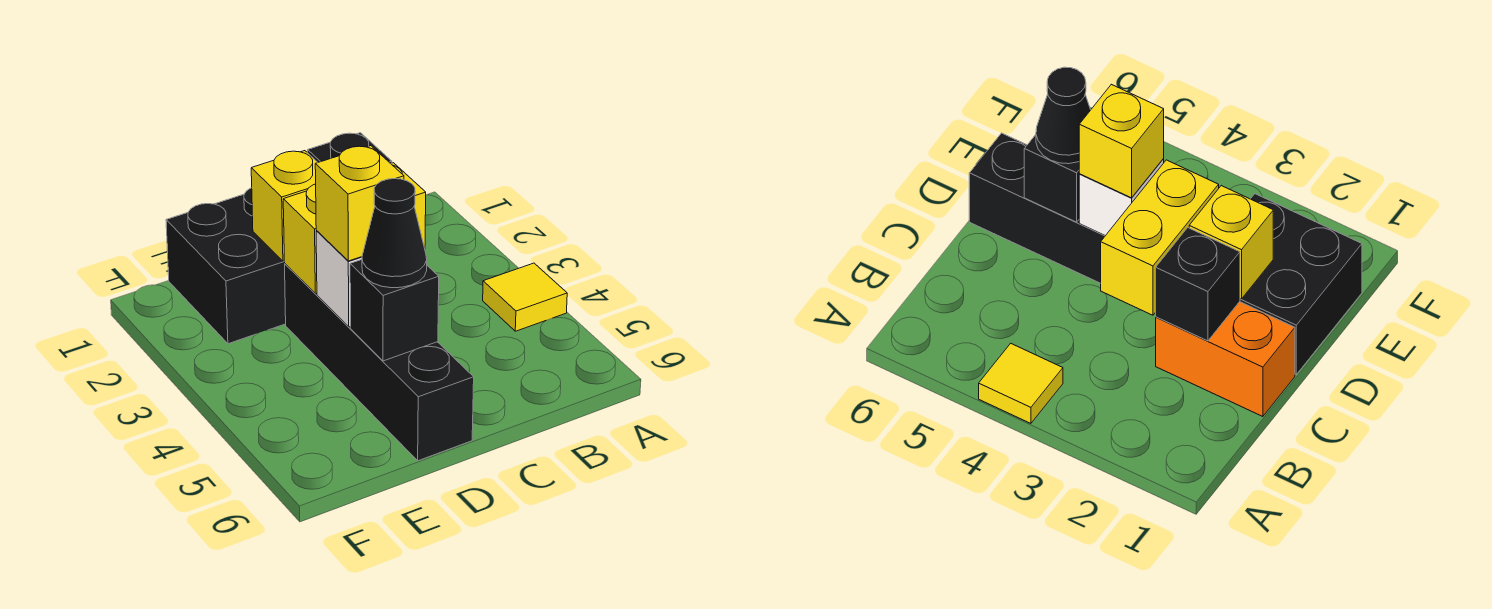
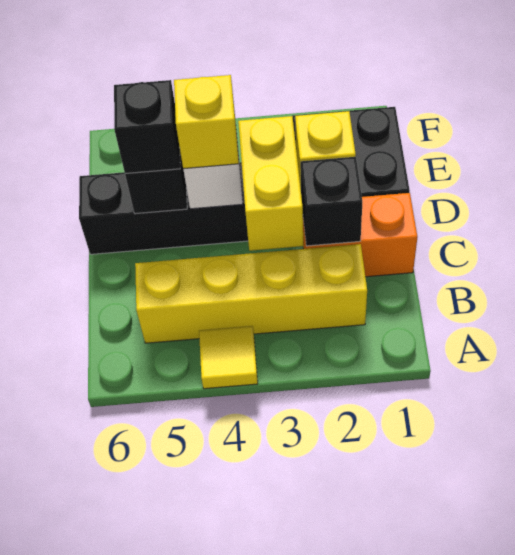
none -> yellow 1x4 brick [135,244,367,343]
black 1x1 cone [362,179,427,288] -> black 1x1 brick [114,80,180,174]

